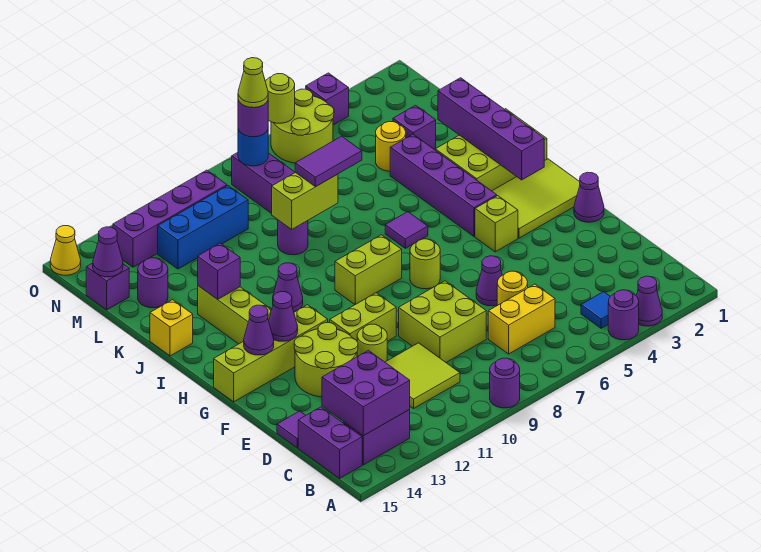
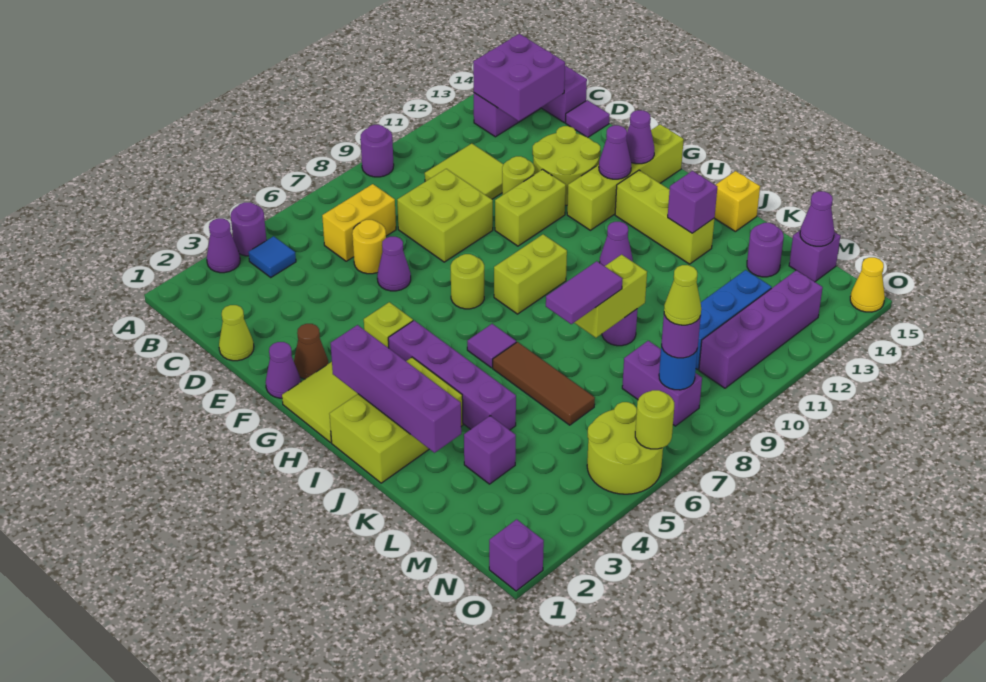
none -> lime 1x1 cone [219,305,254,361]
none -> brown 1x1 cone [294,324,328,379]
none -> brown 1x3 tile [493,342,595,425]
yellow 1x1 round brick [376,121,406,171] -> none
purple 1x1 brick [306,73,349,125] -> purple 1x1 brick moved to [489,519,544,591]

